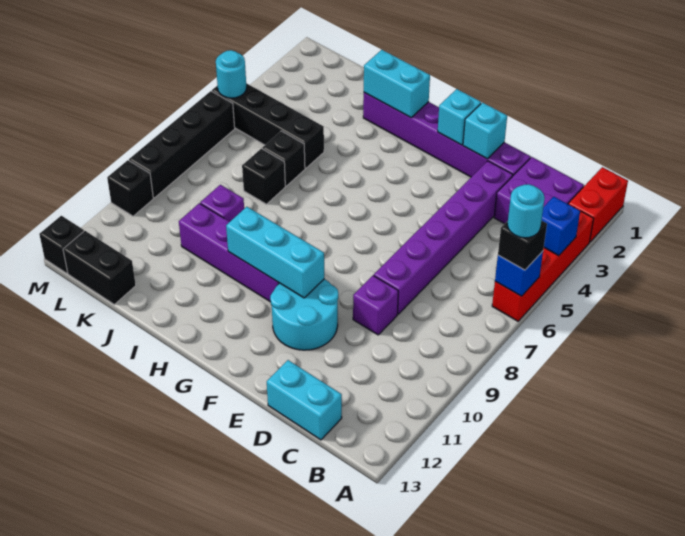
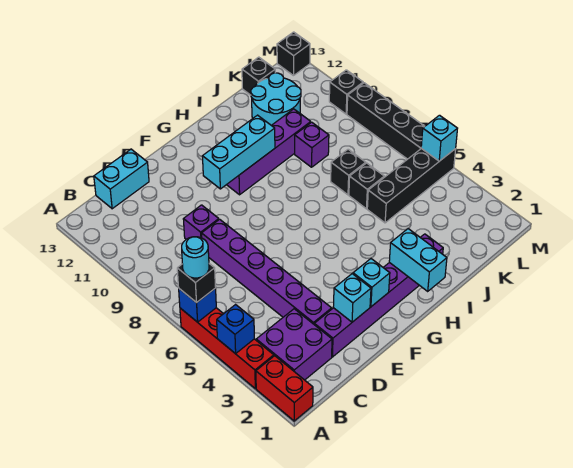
cyan 2x2 round brick [270,279,338,350] -> cyan 2x2 round brick moved to [251,73,301,125]
cyan 1x2 brick [364,50,430,118] -> cyan 1x2 brick turned to [389,229,447,291]
black 1x2 brick [63,231,136,304] -> black 1x1 brick [242,57,275,95]
cyan 1x1 round brick [216,50,247,98] -> cyan 1x1 brick [421,115,458,161]

